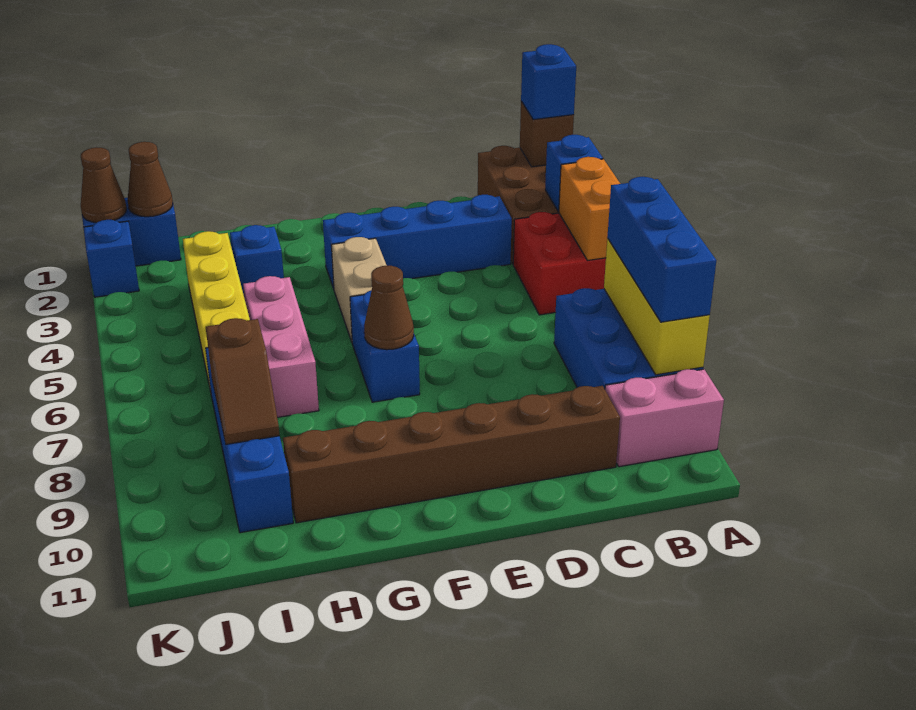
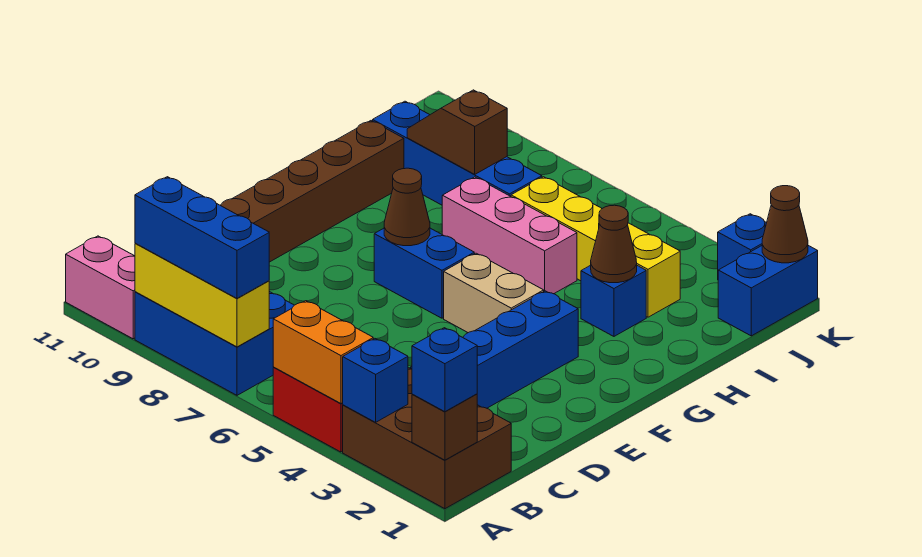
pink 1x2 brick [605,369,724,467] -> pink 1x2 brick turned to [66,236,135,339]
brown 1x1 cone [128,142,173,217] -> brown 1x1 cone moved to [591,205,637,283]

